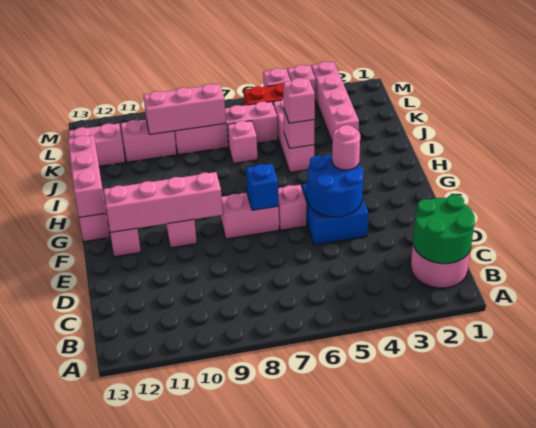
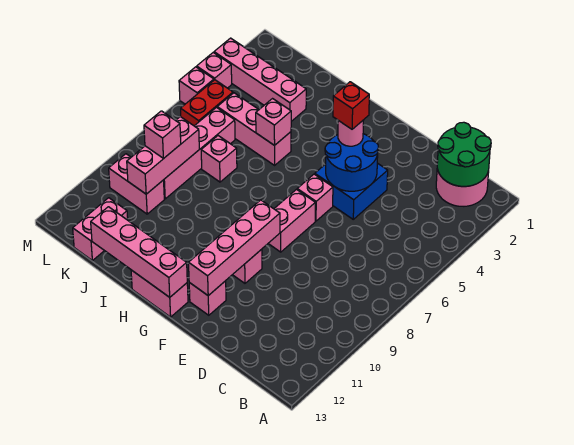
none -> red 1x1 brick [333,82,369,129]
blue 1x1 brick [246,164,279,210] -> none
pink 1x3 brick [68,135,106,217] -> pink 1x4 brick [91,207,187,297]
pink 1x1 brick [283,78,315,123] -> pink 1x1 brick moved to [144,111,181,158]
pink 1x2 brick [121,120,177,162] -> pink 1x2 brick turned to [109,154,164,214]

